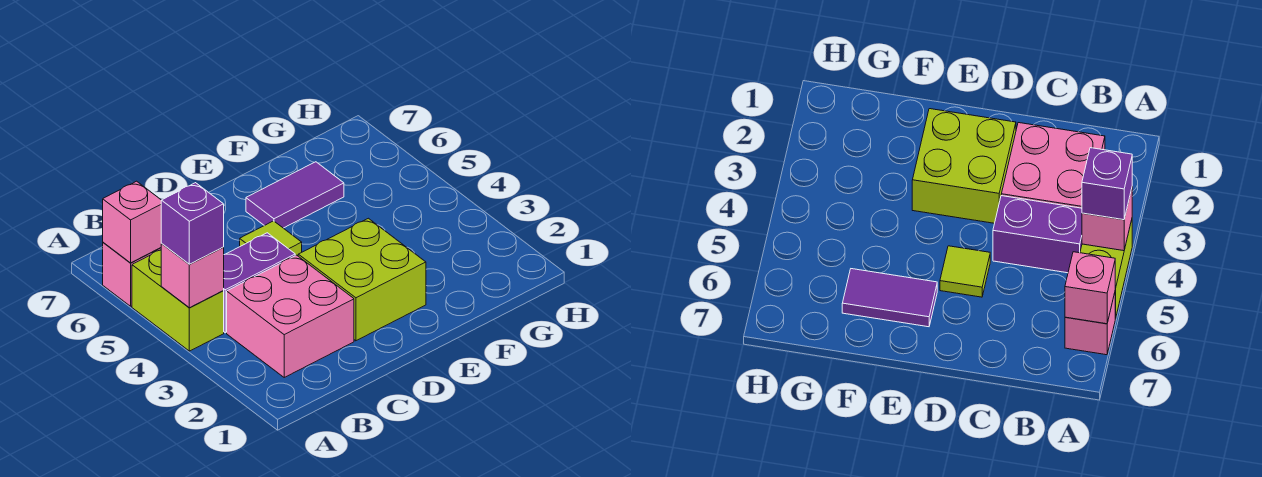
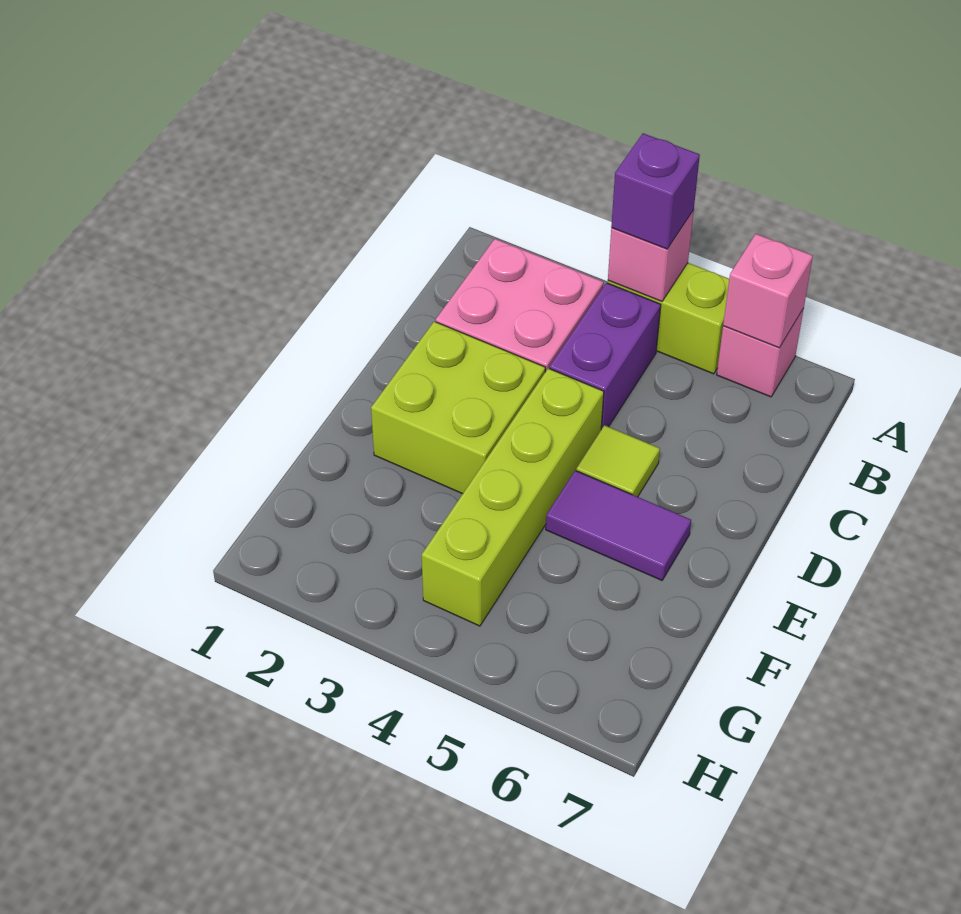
none -> lime 1x4 brick [422,368,604,626]
purple 1x2 tile [246,162,344,228] -> purple 1x2 tile turned to [546,471,691,580]

